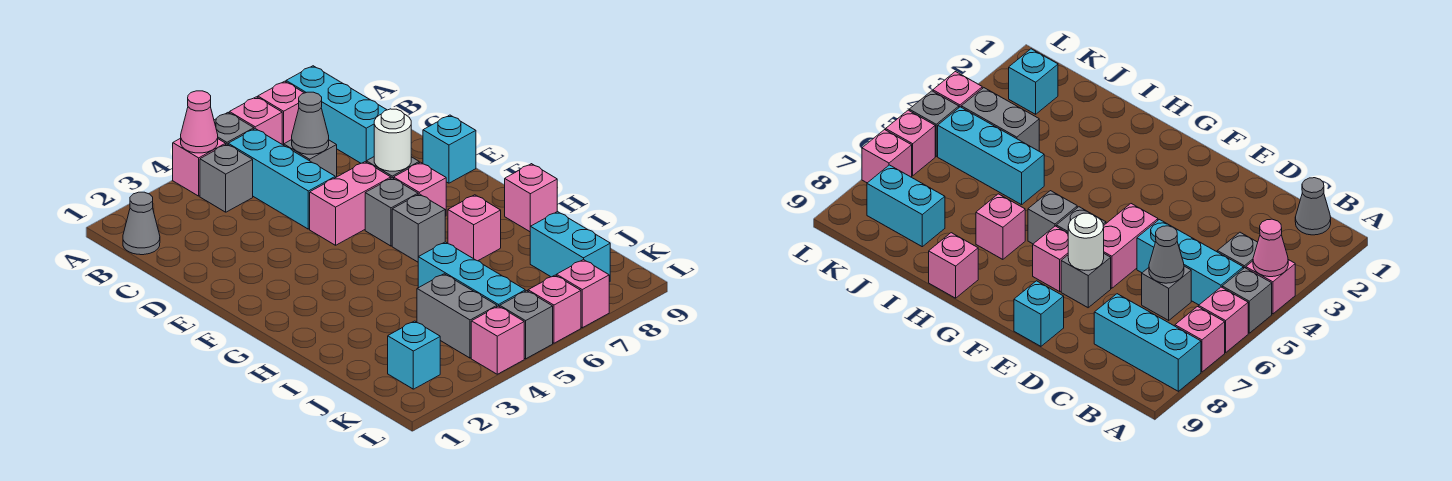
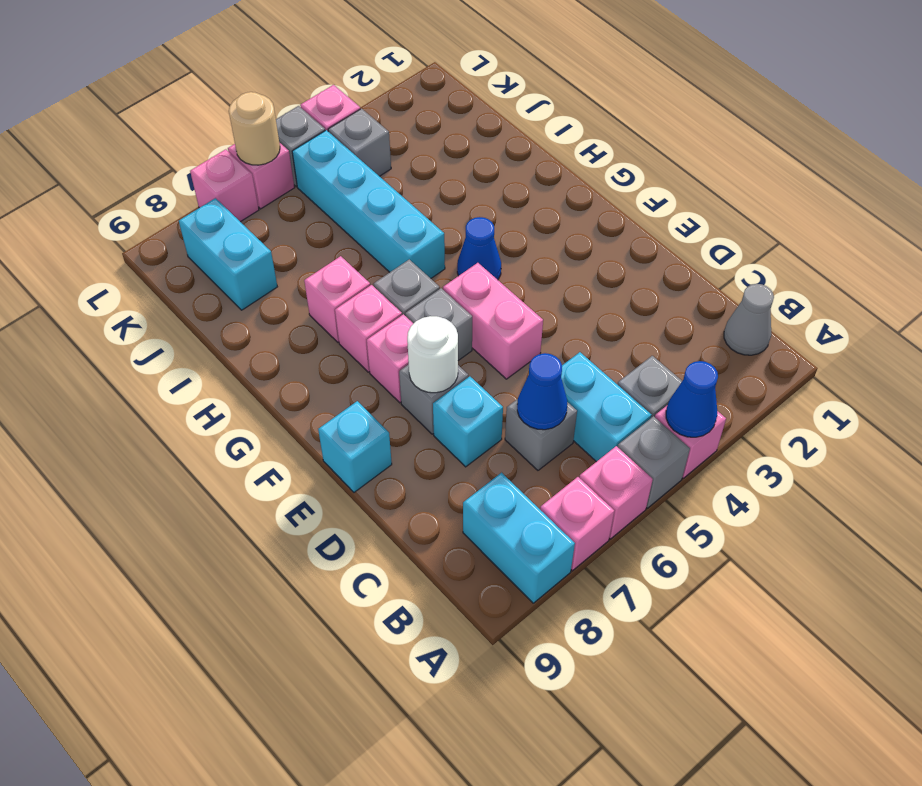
pink 1x1 cone [181,91,218,153] -> blue 1x1 cone [666,361,718,437]
cyan 1x3 brick [286,66,387,163] -> cyan 1x2 brick [463,473,575,603]
cyan 1x3 brick [228,129,335,229] -> cyan 1x2 brick [561,352,652,462]
grey 1x1 cone [292,92,329,154] -> blue 1x1 cone [517,353,567,430]
pink 1x2 brick [310,162,391,245] -> pink 1x2 brick turned to [443,263,543,379]
none -> blue 1x1 cone [457,217,501,280]
pink 1x1 brick [505,164,557,232] -> pink 1x1 brick moved to [335,285,402,372]
cyan 1x3 brick [418,242,525,307] -> cyan 1x4 brick [292,130,445,278]
grey 1x2 brick [417,274,497,358] -> grey 1x1 brick [328,108,391,176]
cyan 1x1 brick [388,321,440,389] -> cyan 1x1 brick moved to [433,376,503,467]
none -> tan 1x1 round brick [229,92,280,165]

